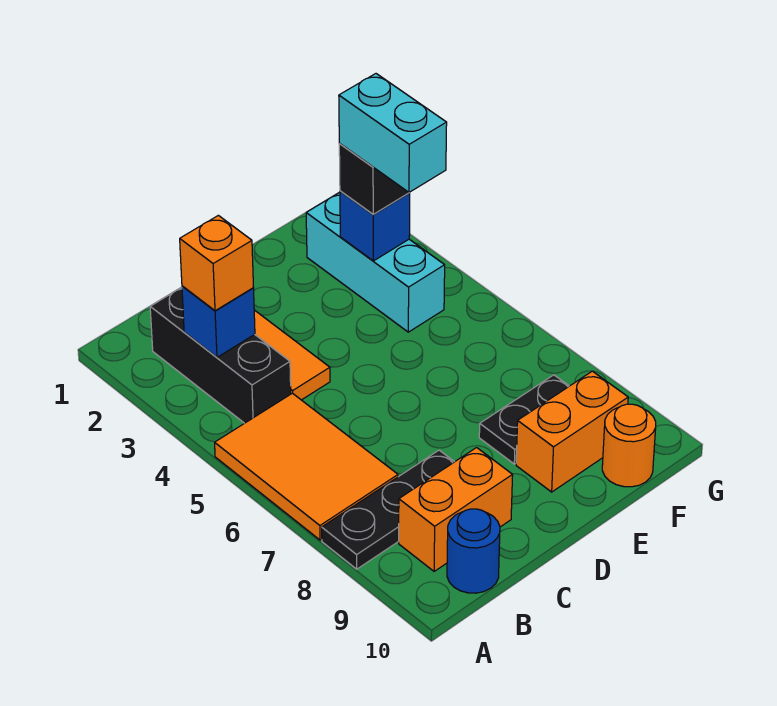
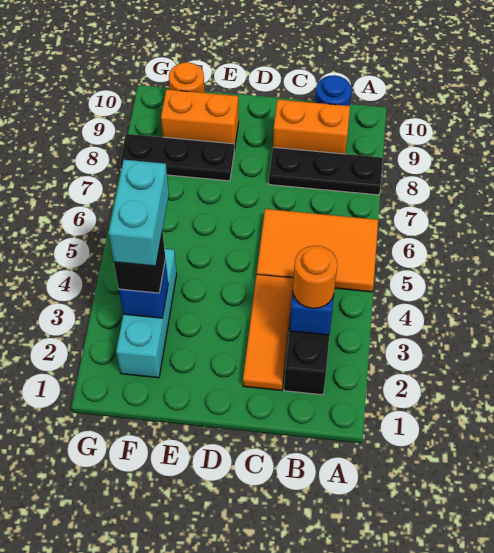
orange 2x3 tile [215,393,398,540] -> orange 2x3 tile turned to [257,209,378,292]
orange 1x1 brick [180,215,253,311] -> orange 1x1 round brick [293,246,337,308]
black 1x2 plate [479,375,569,464] -> black 1x3 plate [120,134,234,181]

